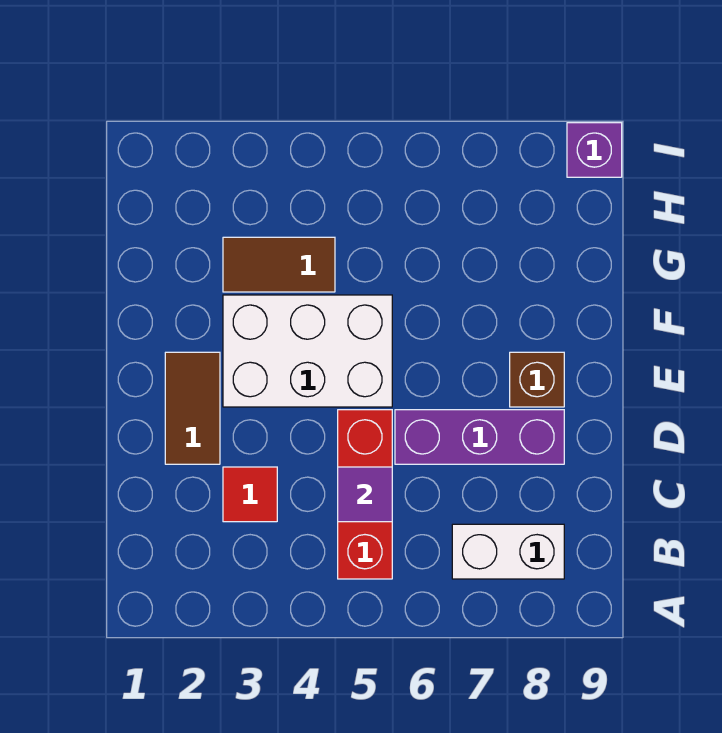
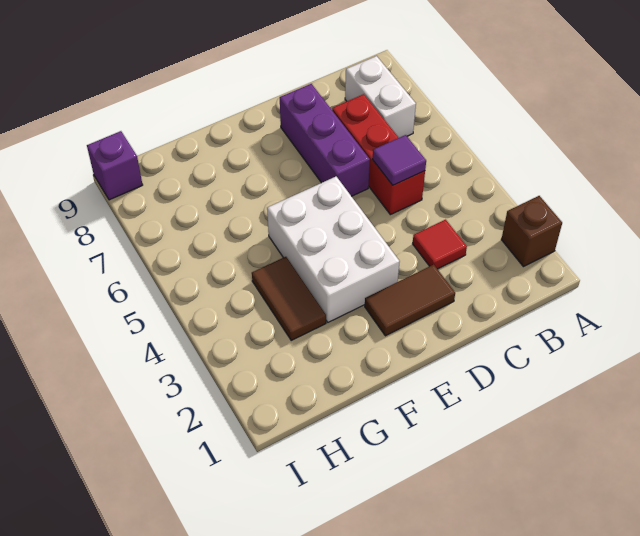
red 1x3 brick [338,410,392,579] -> red 1x3 brick turned to [332,94,425,215]
brown 1x1 brick [510,352,564,407] -> brown 1x1 brick moved to [501,196,562,267]

